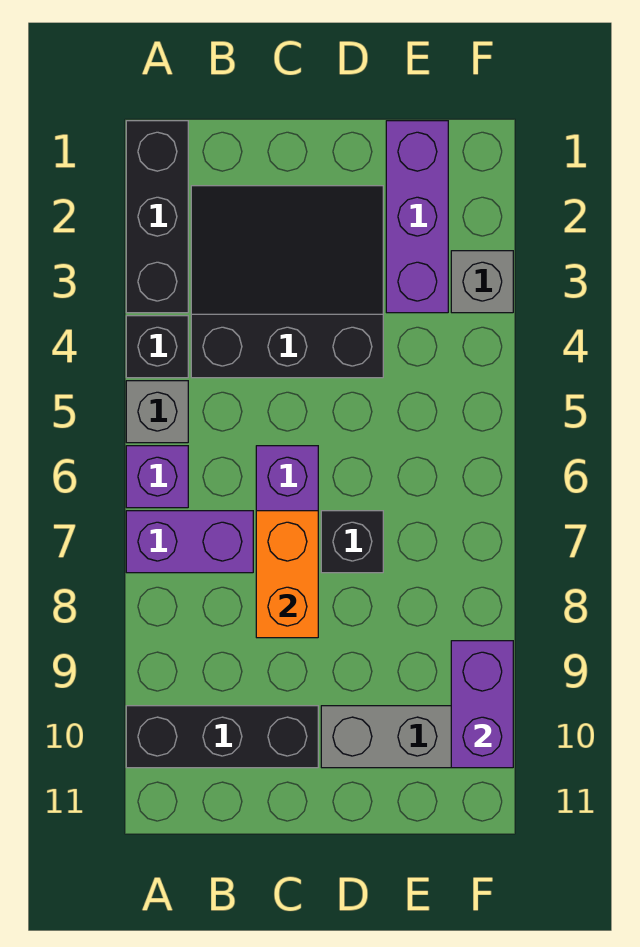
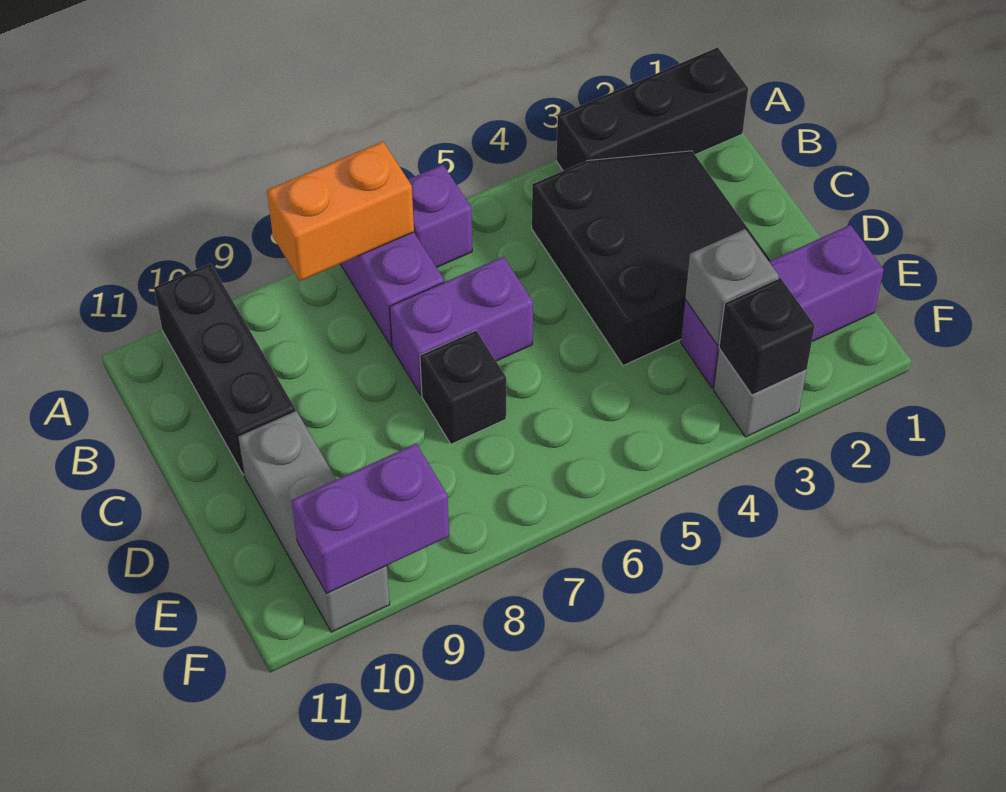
black 1x1 brick [126,316,188,378] -> black 1x1 brick moved to [719,278,815,395]
grey 1x1 brick [126,381,188,443] -> grey 1x1 brick moved to [685,229,779,345]
orange 1x2 brick [256,511,318,638] -> orange 1x2 brick moved to [267,141,414,281]

